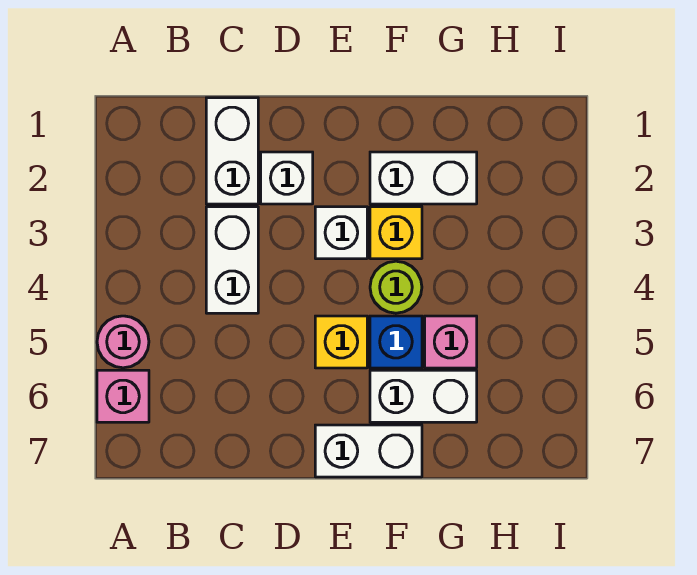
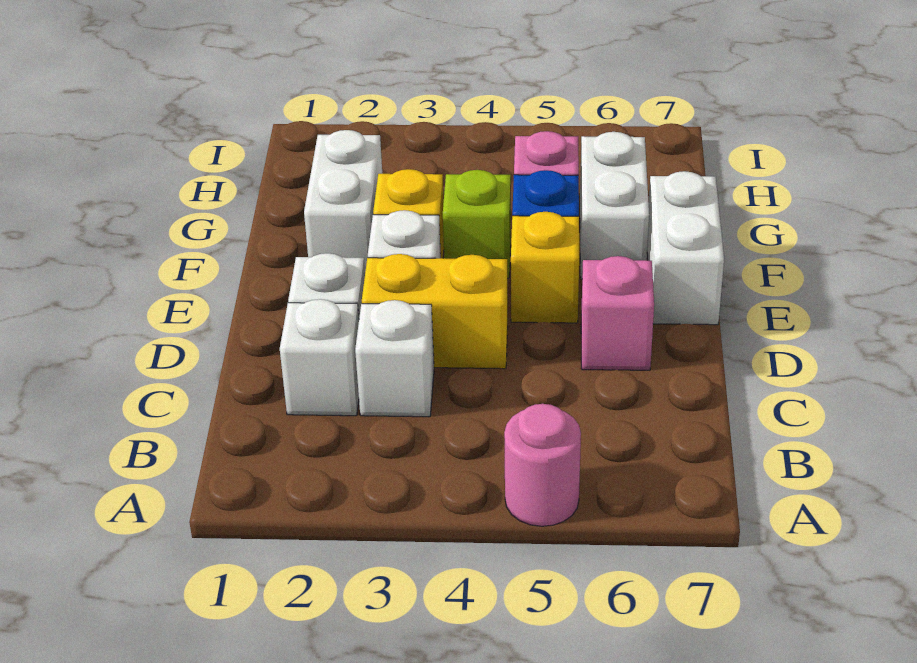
pink 1x1 brick [97,370,149,422] -> pink 1x1 brick moved to [581,256,654,370]
white 1x2 brick [206,98,258,204] -> white 1x1 brick [280,299,359,416]
white 1x2 brick [206,207,258,313] -> white 1x1 brick [355,300,434,417]
none -> yellow 1x2 brick [362,254,508,369]
lime 1x1 round brick [370,261,422,313] -> lime 1x1 brick [443,170,511,278]

